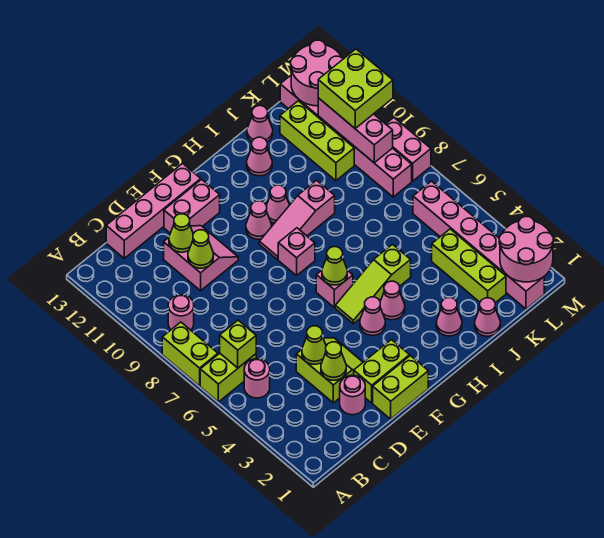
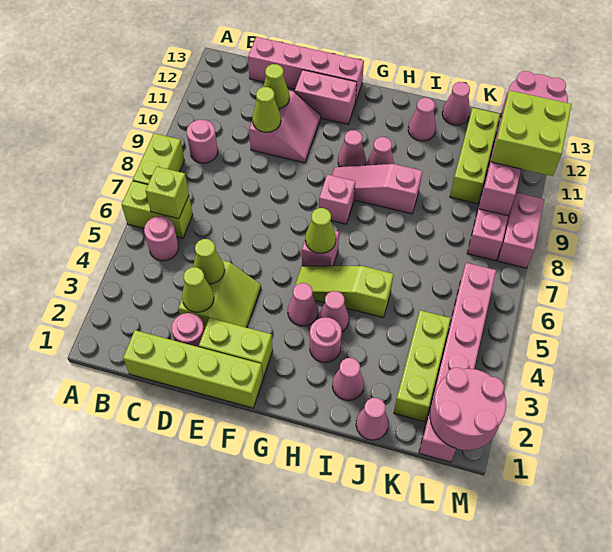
lime 1x2 brick [373,356,428,419] -> lime 1x4 brick [123,330,263,408]
none -> pink 1x1 round brick [310,317,342,363]

